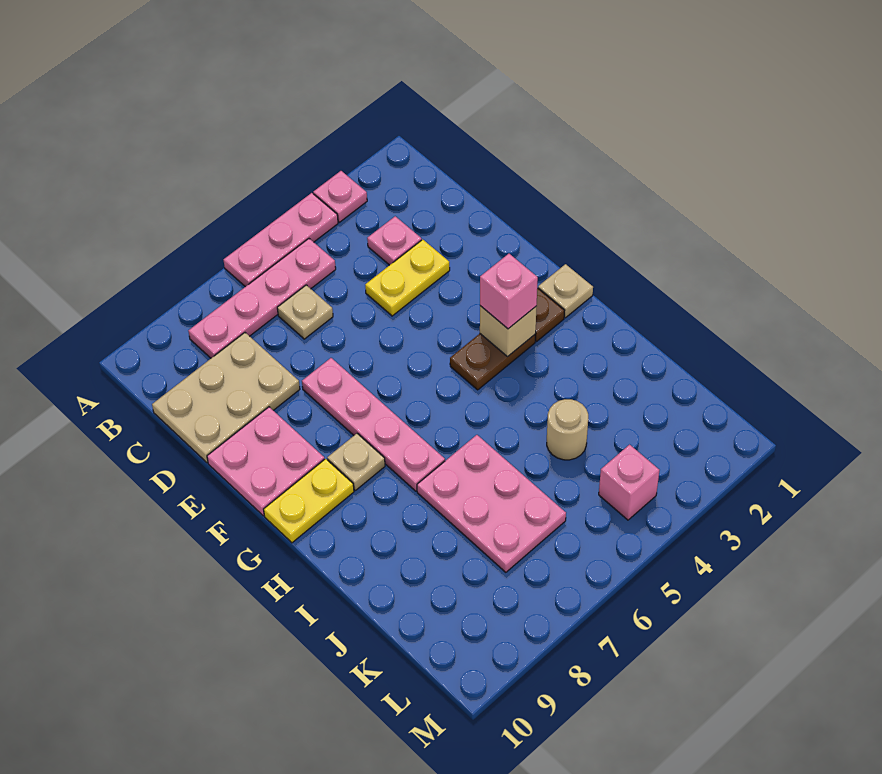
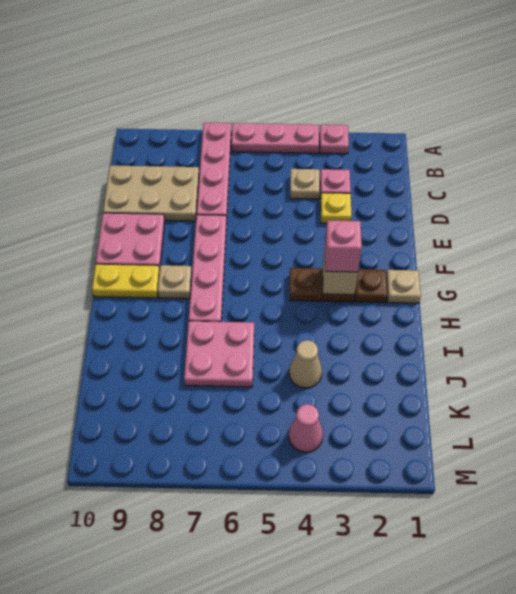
pink 1x4 plate [188,239,336,358] -> pink 1x4 plate turned to [197,122,231,220]
tan 1x1 plate [277,285,333,339] -> tan 1x1 plate moved to [290,169,320,199]
yellow 1x2 plate [365,240,450,316] -> yellow 1x1 plate [321,193,351,223]
pink 2x3 plate [417,435,566,572] -> pink 2x2 plate [184,321,254,387]
tan 1x1 round brick [547,399,588,460] -> tan 1x1 cone [289,340,322,388]
pink 1x1 brick [599,445,659,520] -> pink 1x1 cone [289,404,323,452]

